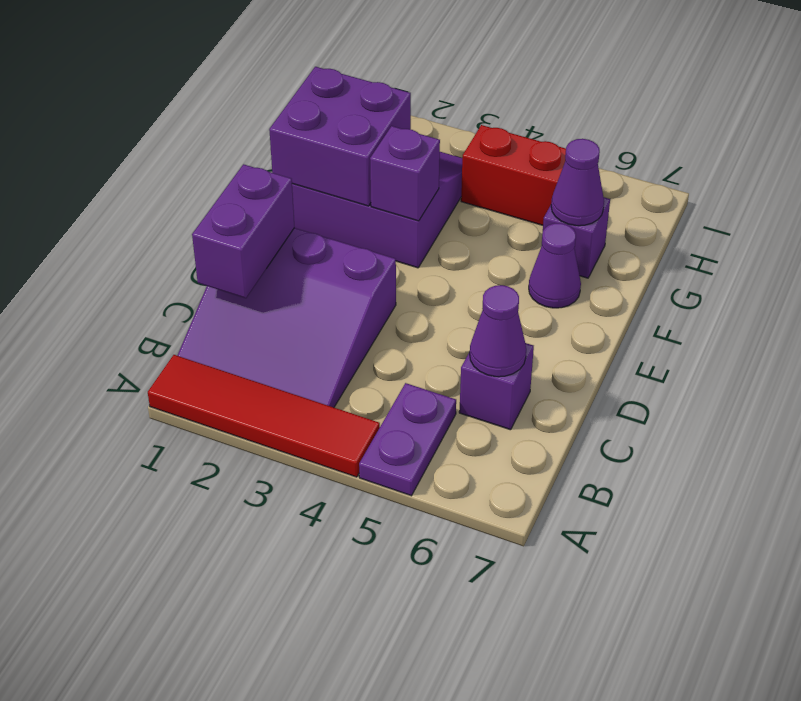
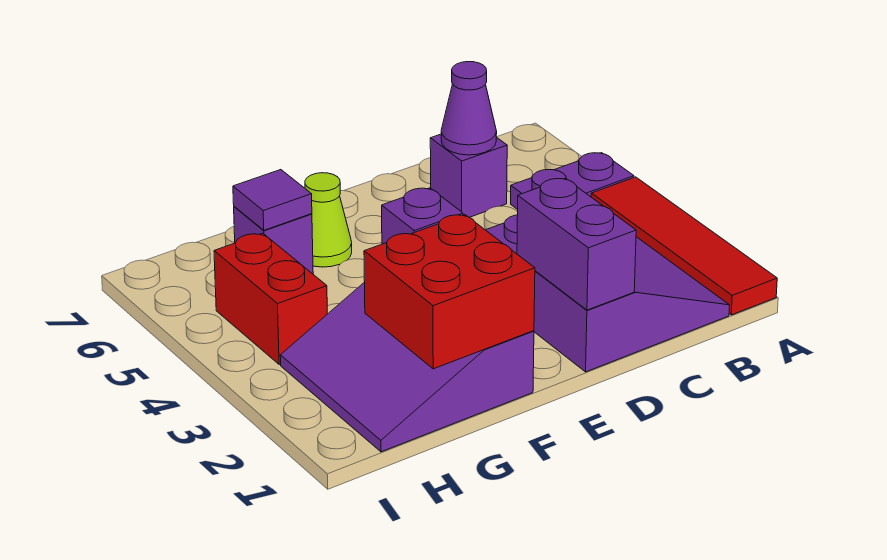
purple 1x2 brick [192,164,295,298] -> purple 1x2 brick turned to [517,178,636,310]
purple 2x2 brick [269,67,411,206] -> red 2x2 brick [364,215,535,369]
purple 1x1 cone [529,223,581,308] -> lime 1x1 cone [305,173,352,267]
purple 1x1 cone [551,139,604,226] -> purple 1x1 tile [233,170,312,230]

